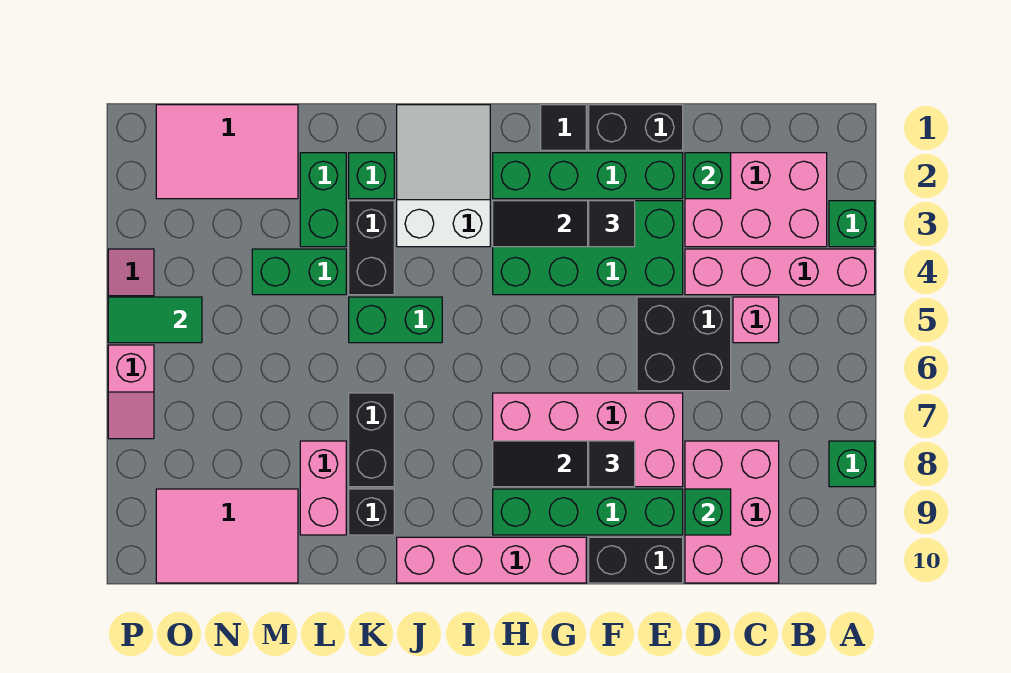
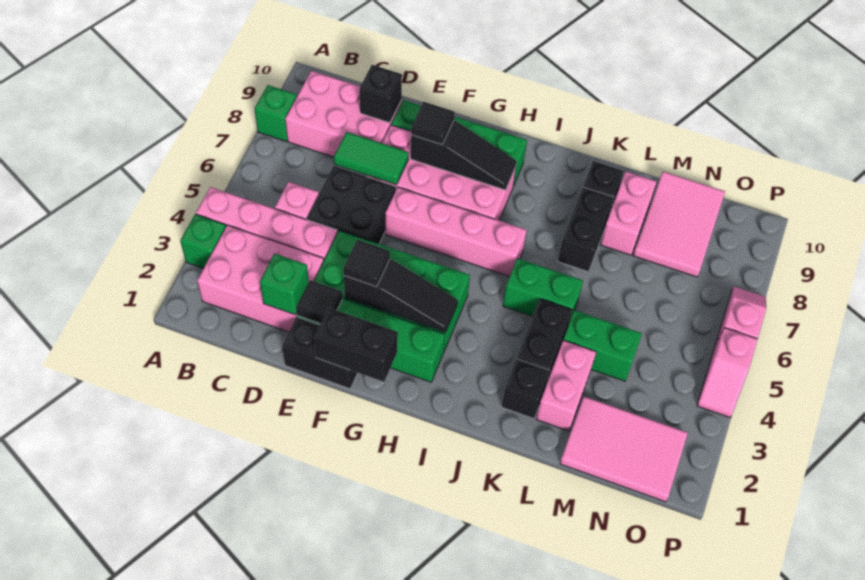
pink 2x3 brick [685,441,779,583] -> pink 2x3 brick turned to [285,71,401,157]
green 1x1 brick [685,489,731,535] -> black 1x1 brick [360,65,402,123]
black 1x2 brick [589,537,683,583] -> black 1x2 brick moved to [314,308,398,382]
black 1x1 tile [541,105,586,150] -> black 1x1 tile moved to [296,280,343,324]
pink 1x4 brick [397,537,586,583] -> pink 1x4 brick moved to [385,187,527,277]
white 2x3 slope [397,105,490,247] -> none
green 1x1 brick [349,153,394,199] -> black 1x1 brick [502,359,550,419]
green 1x2 brick [300,153,346,247] -> pink 1x2 brick [536,340,596,431]
pink 2x3 tile [156,489,298,583] -> pink 2x3 tile turned to [633,172,725,277]
green 1x2 tile [108,297,202,343] -> green 1x2 tile moved to [334,132,409,185]

